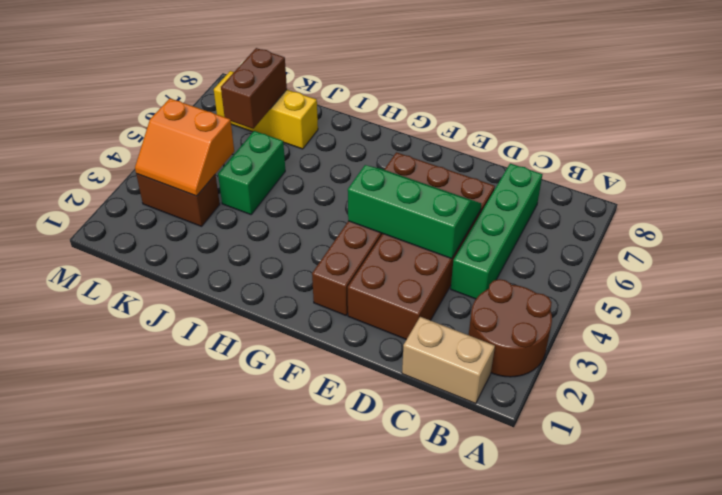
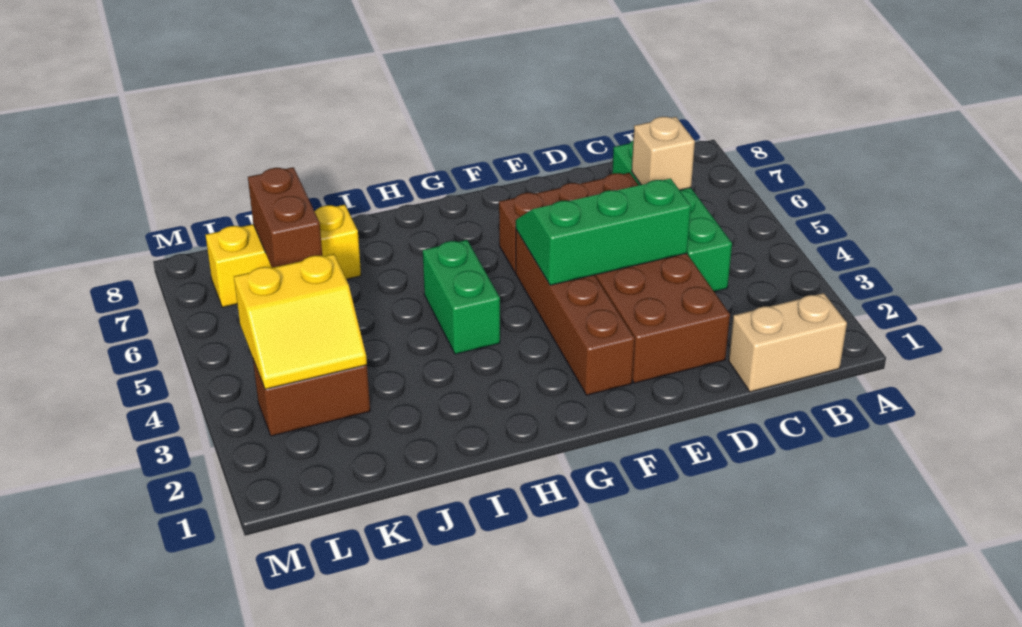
brown 2x2 round brick [469,279,552,377] -> none
none -> tan 1x1 brick [632,117,695,190]
green 1x2 brick [218,131,285,215] -> green 1x2 brick moved to [423,240,500,354]
orange 2x2 slope [135,98,234,196] -> yellow 2x2 slope [234,254,367,389]

